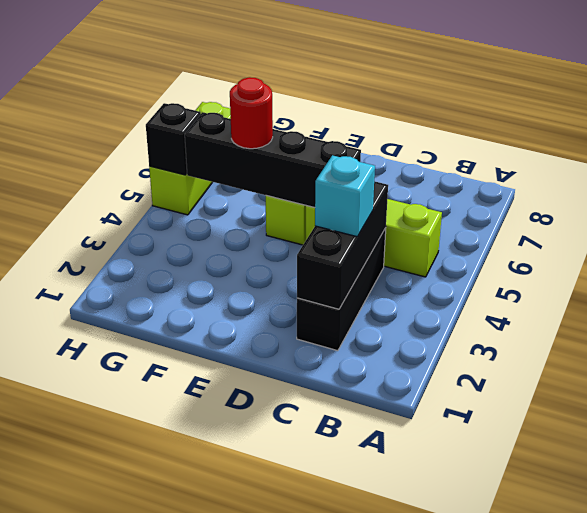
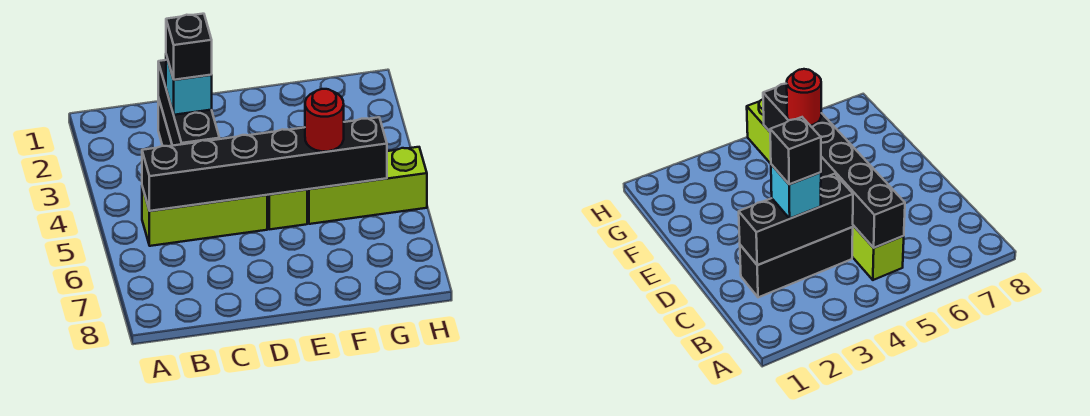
black 1x4 brick [185,112,361,208] -> black 1x6 brick [142,117,387,211]
lime 1x3 brick [149,102,231,215] -> lime 1x3 brick turned to [307,147,427,224]
black 1x1 brick [146,103,201,175] -> black 1x1 brick moved to [166,14,212,80]

